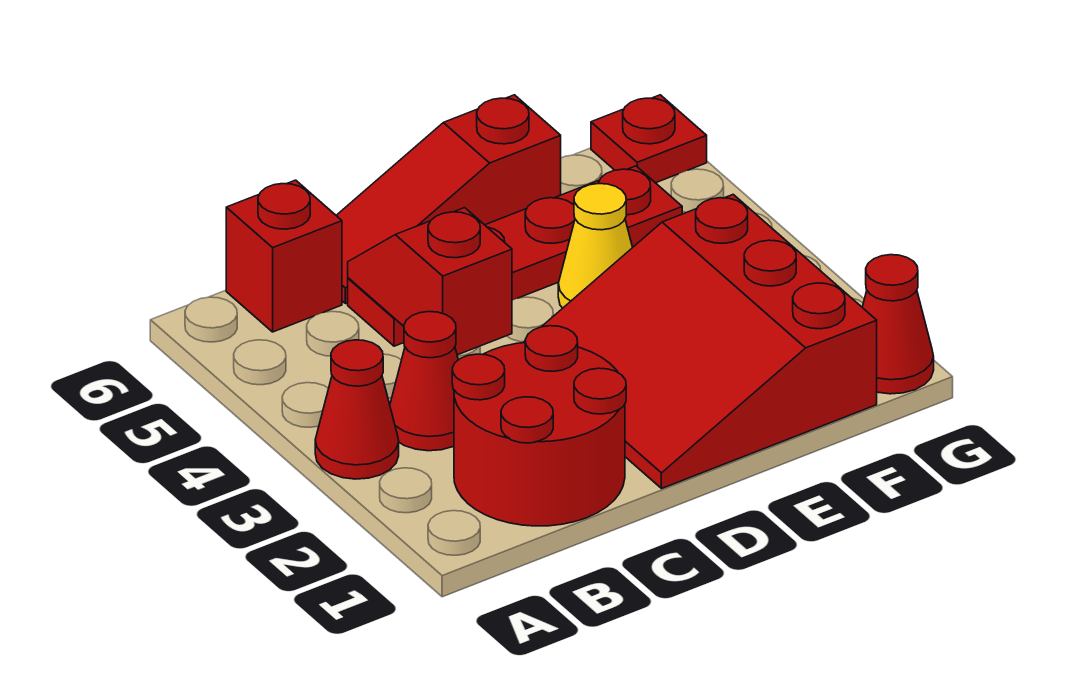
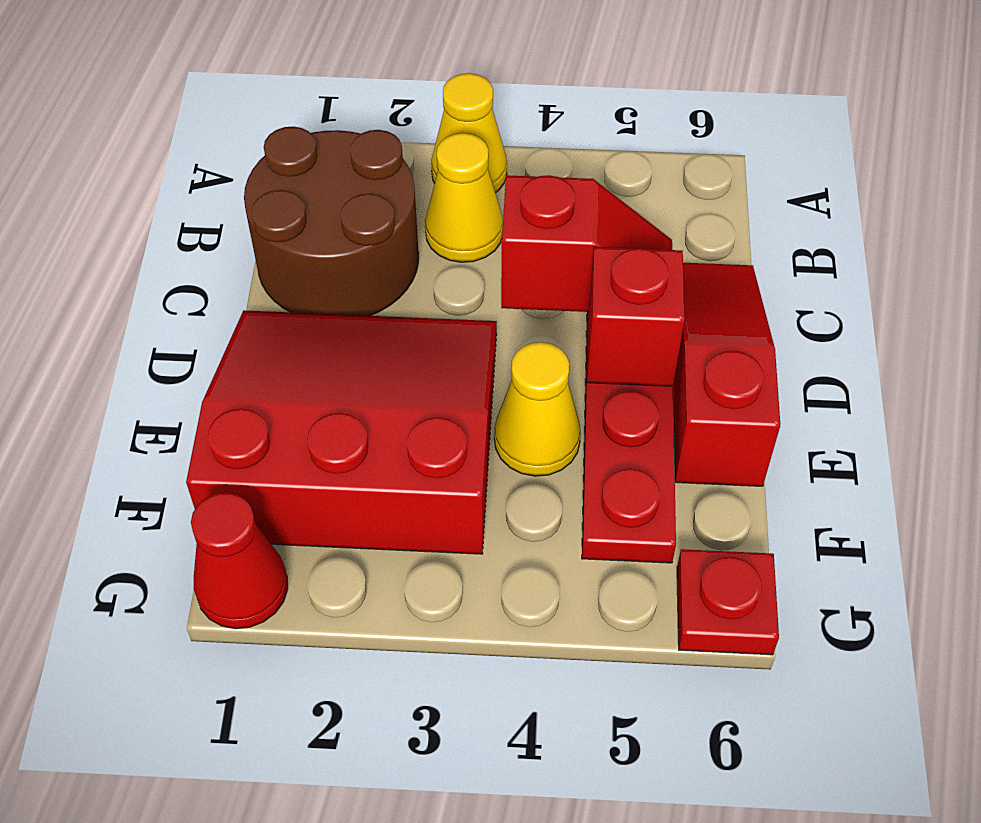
red 1x1 cone [315,340,399,479] -> yellow 1x1 cone [431,73,507,193]
red 2x2 round brick [452,326,626,526] -> brown 2x2 round brick [244,126,419,316]
red 1x1 cone [390,312,458,451] -> yellow 1x1 cone [425,133,503,262]
red 1x1 brick [226,180,342,332] -> red 1x1 brick moved to [587,247,685,386]

